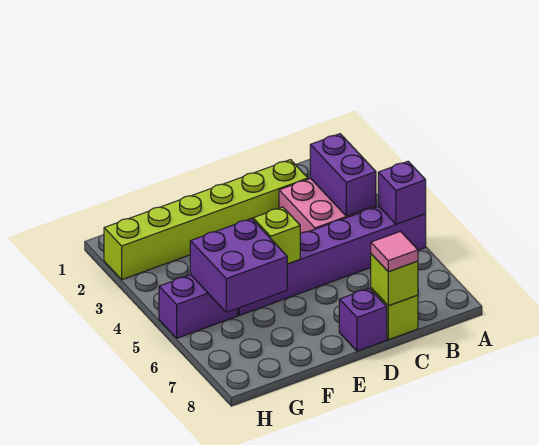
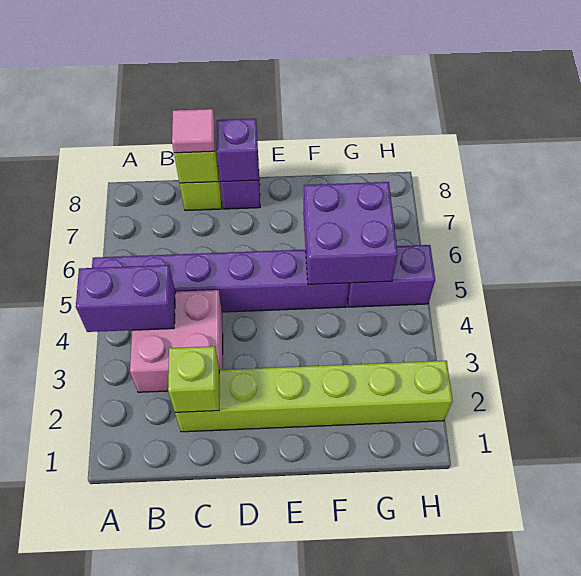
purple 1x1 brick [378,161,426,224] -> purple 1x1 brick moved to [217,119,259,182]
purple 1x2 brick [310,134,376,216] -> purple 1x2 brick turned to [76,265,175,332]
lime 1x1 brick [253,207,300,264] -> lime 1x1 brick moved to [168,346,219,412]

